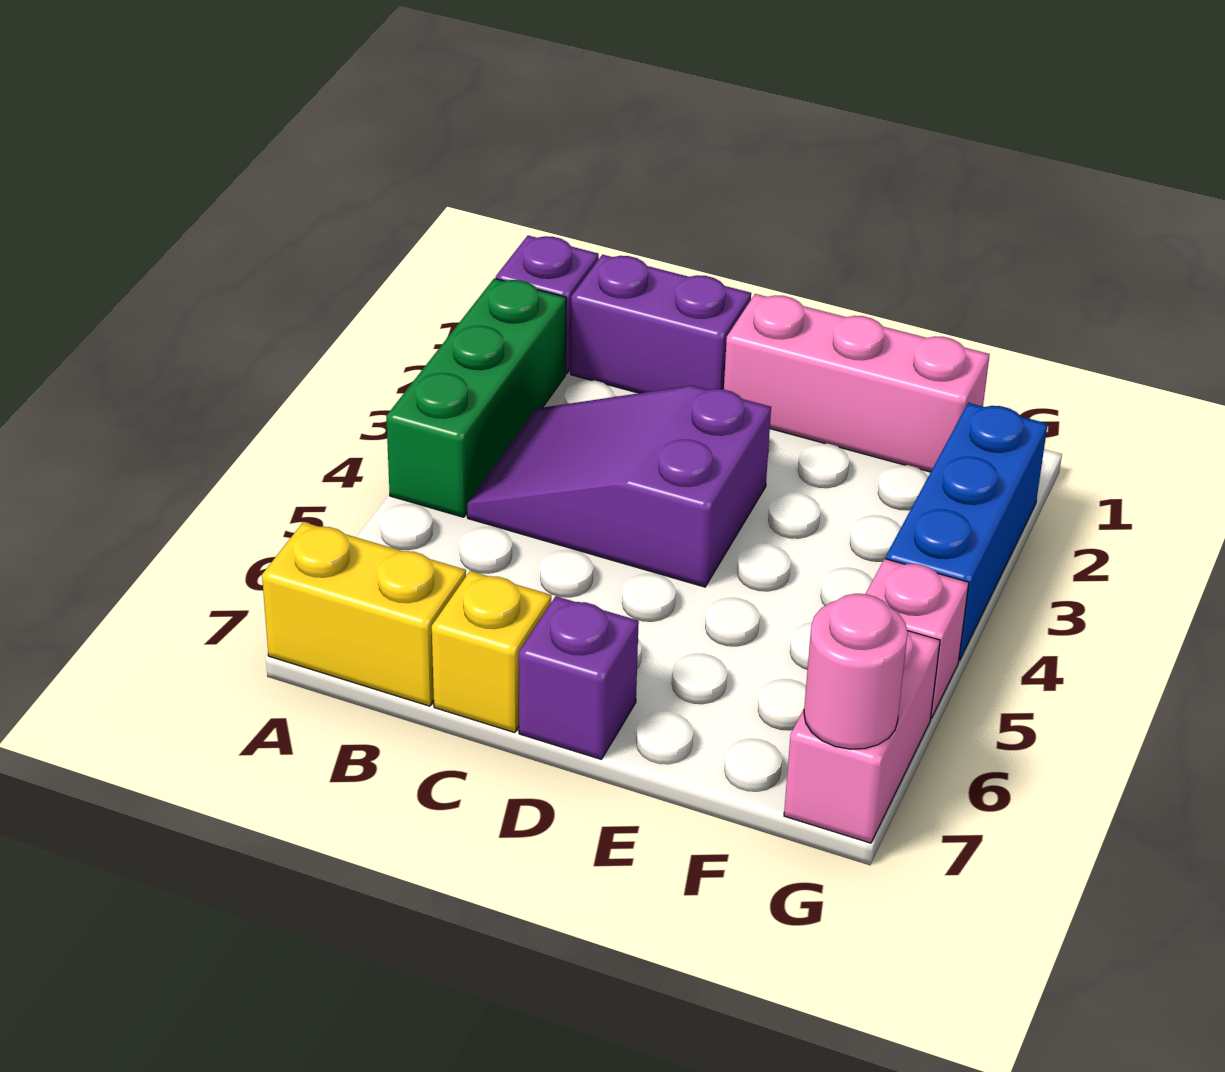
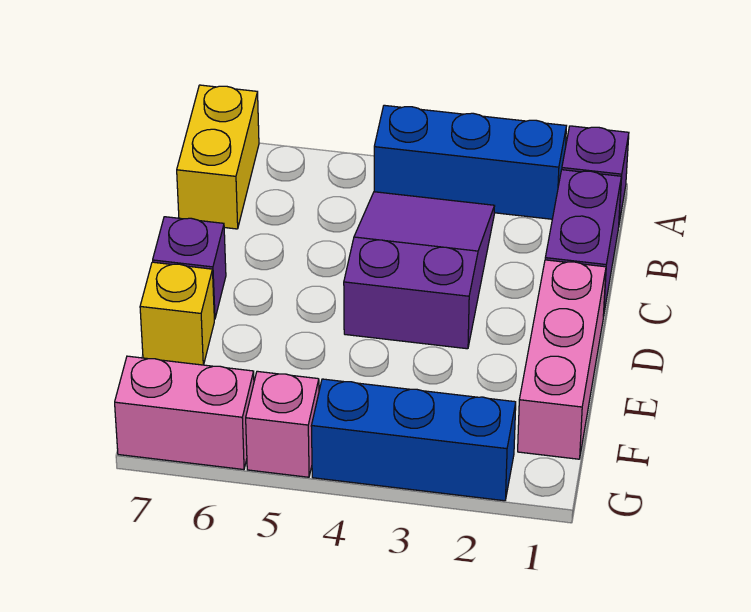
green 1x3 brick [386,278,566,517] -> blue 1x3 brick [374,105,566,219]
yellow 1x1 brick [432,571,551,733] -> yellow 1x1 brick moved to [140,262,214,365]
pink 1x1 round brick [804,594,908,749] -> none

